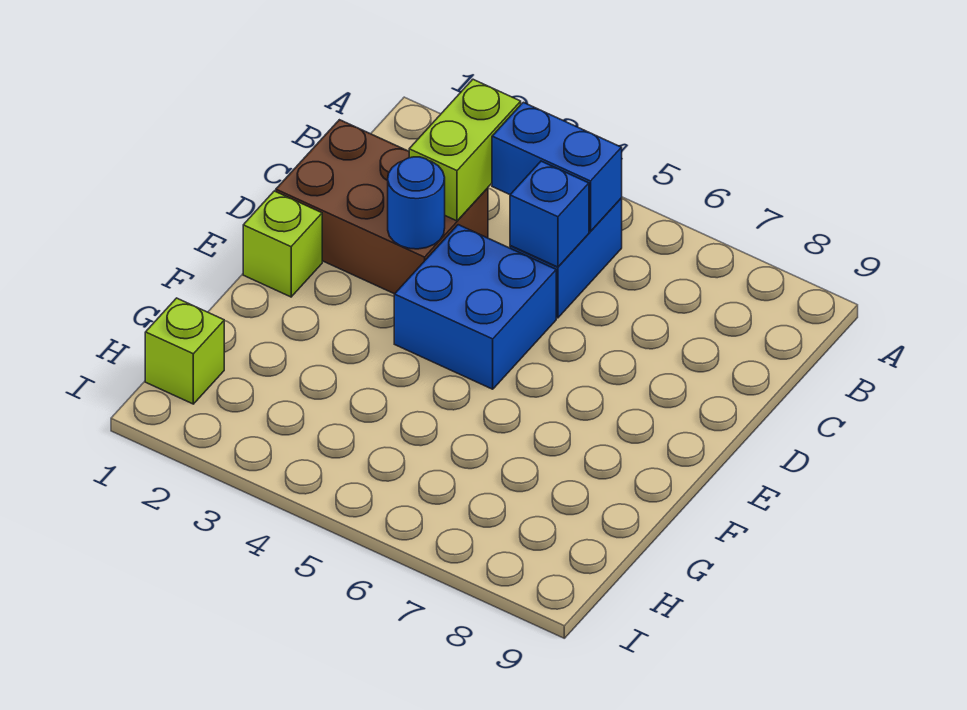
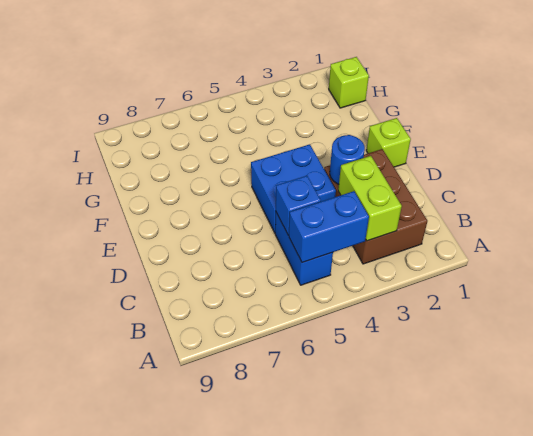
brown 2x3 brick [276,120,488,294] -> brown 2x3 brick turned to [324,149,427,264]

